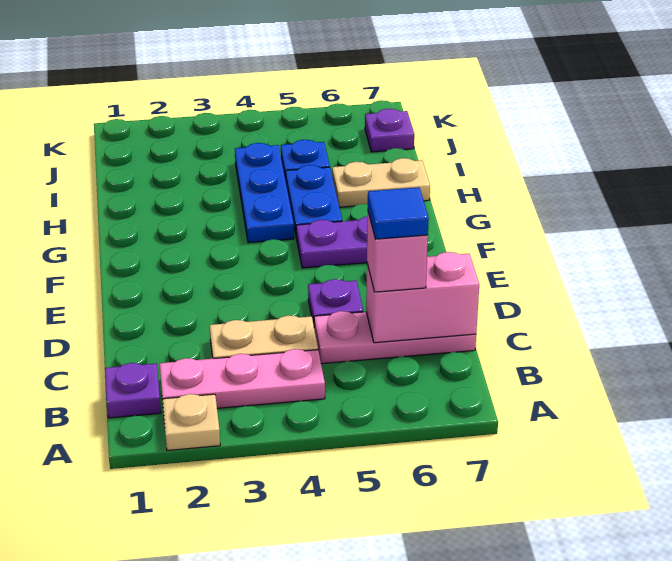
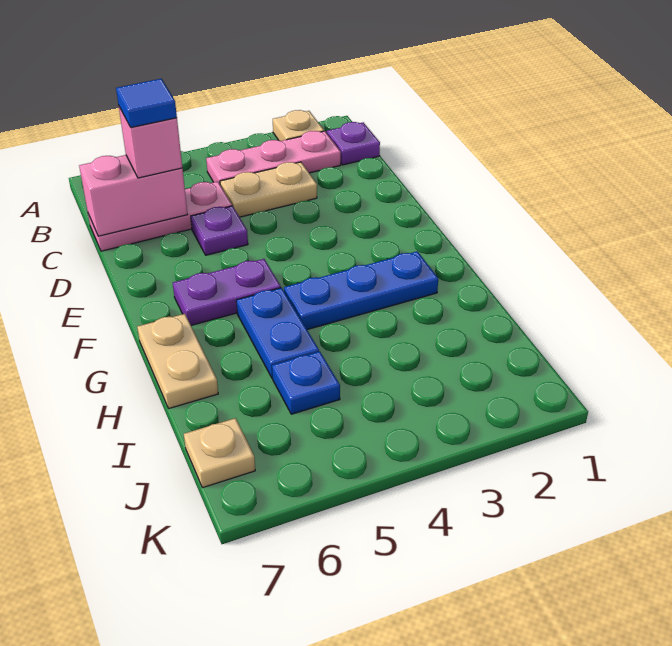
blue 1x3 plate [235,143,294,243] -> blue 1x3 plate turned to [284,251,438,330]
tan 1x2 plate [332,158,430,207] -> tan 1x2 plate turned to [137,314,218,408]
purple 1x1 plate [365,109,414,152] -> tan 1x1 plate [184,418,255,488]

